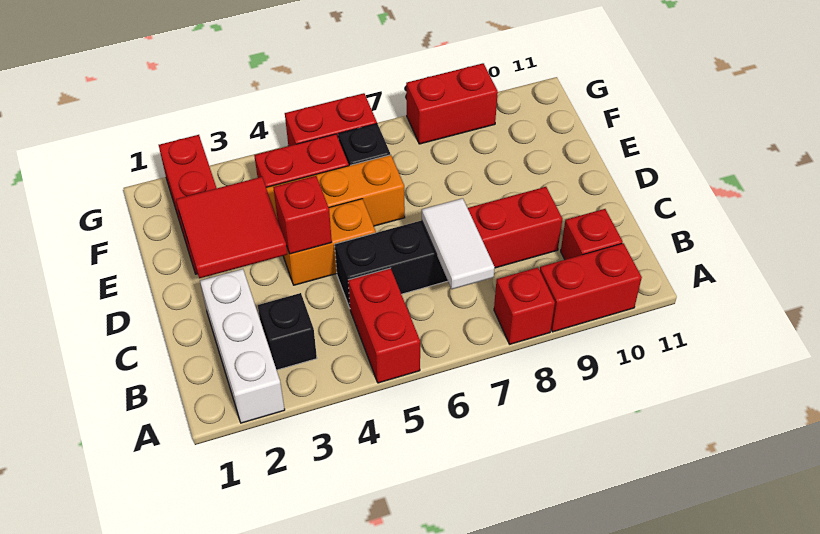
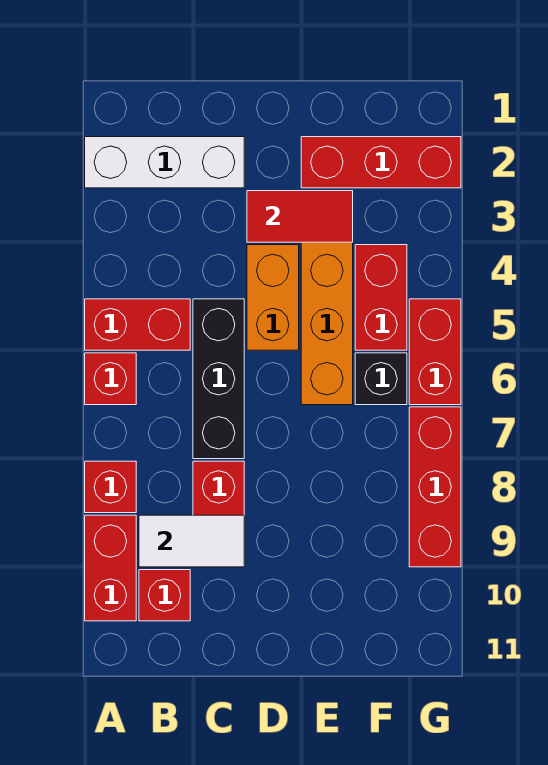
black 1x1 brick [258,293,317,370] -> none
white 1x2 tile [422,198,495,289] -> white 1x2 tile moved to [139,515,244,567]
red 2x2 tile [176,177,287,278] -> red 1x2 tile [247,191,353,242]
red 1x1 brick [273,176,332,254] -> red 1x1 brick moved to [85,353,136,405]
red 1x2 brick [406,63,498,144] -> red 1x3 brick [409,407,461,567]

